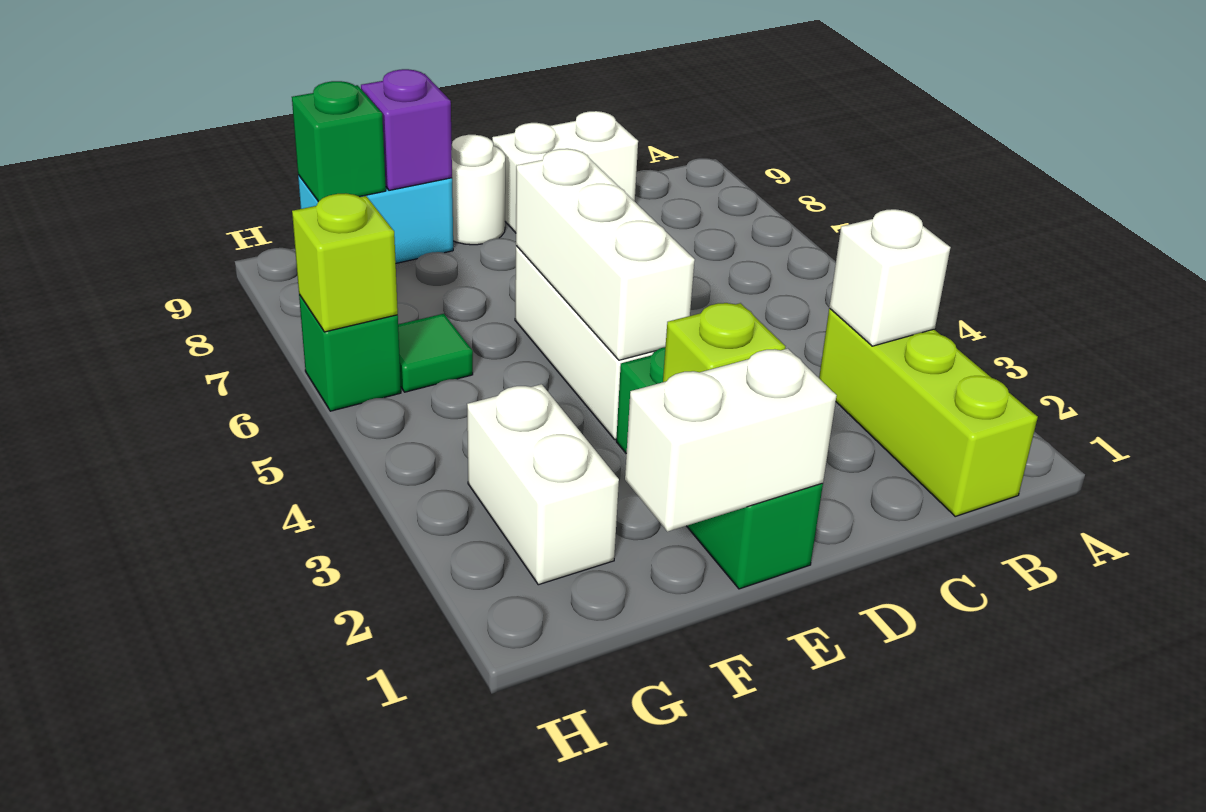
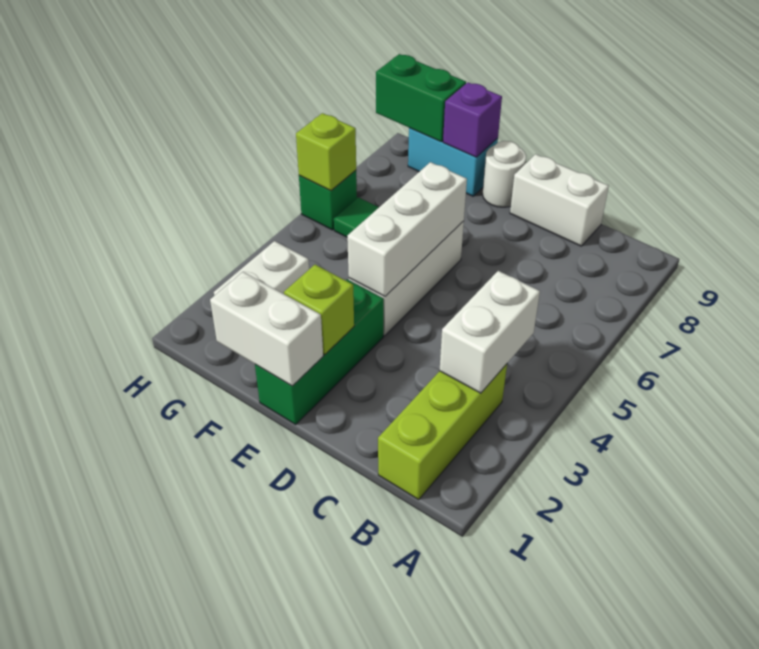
white 1x1 brick [829,209,950,346] -> white 1x2 brick [440,271,540,393]
green 1x1 brick [292,81,386,202] -> green 1x2 brick [376,54,466,141]

